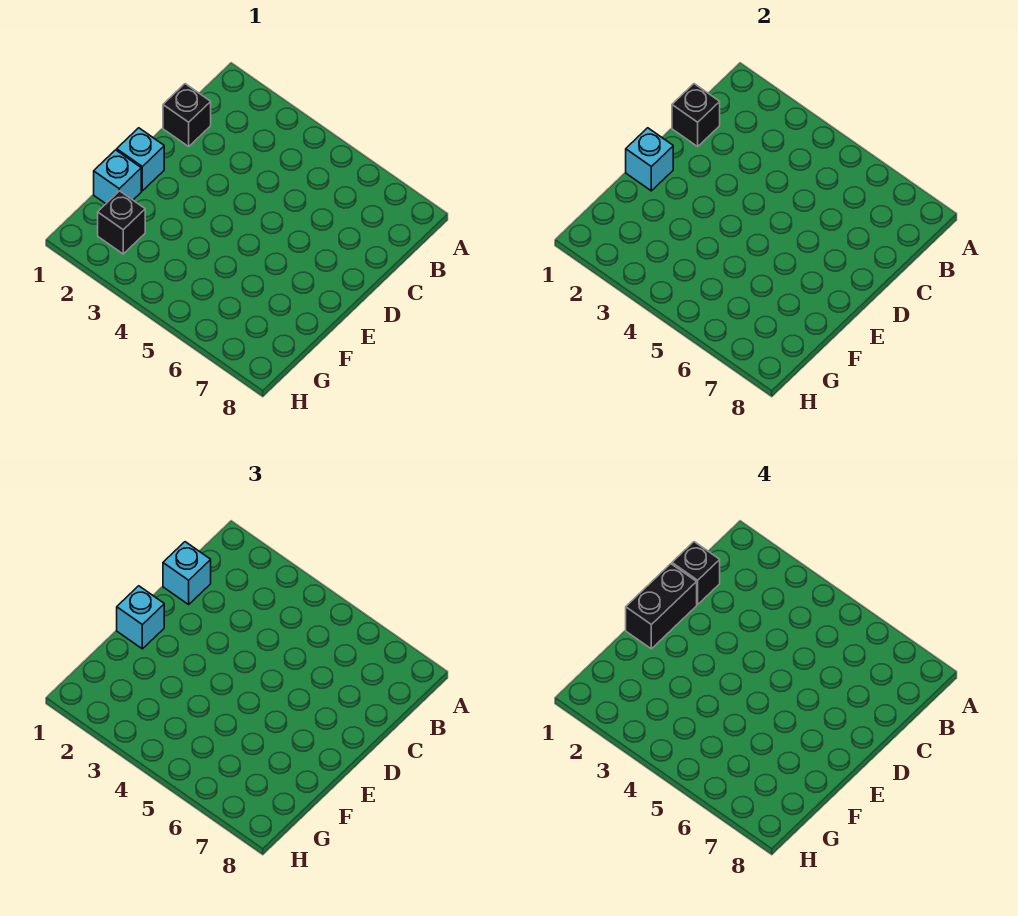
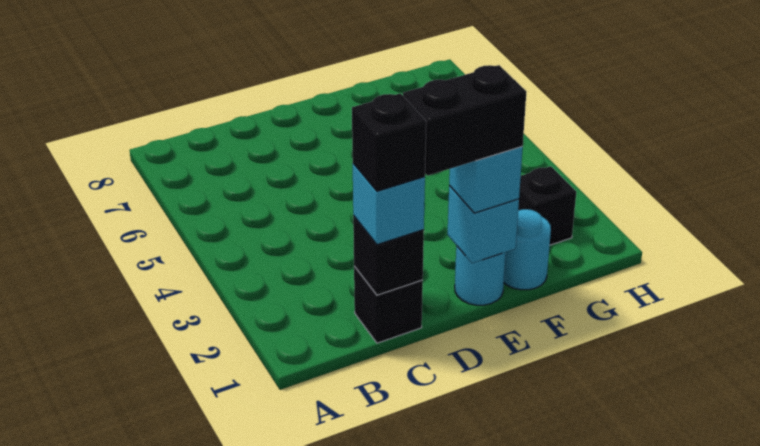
cyan 1x1 brick [117,128,164,191] -> cyan 1x1 round brick [455,246,506,305]
cyan 1x1 brick [94,150,141,204] -> cyan 1x1 round brick [504,209,551,290]

